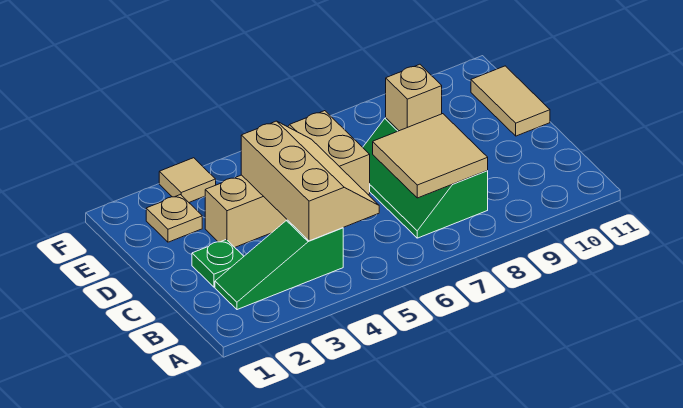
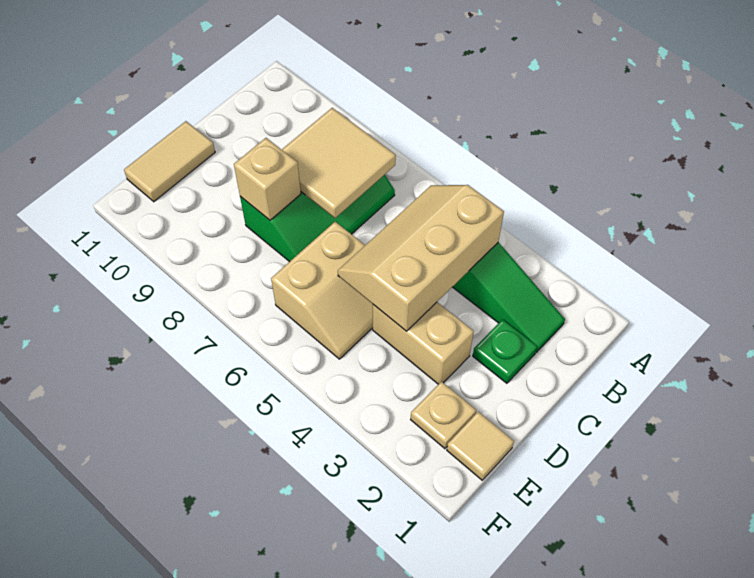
tan 1x1 tile [159,158,216,202] -> tan 1x1 tile moved to [447,412,514,480]

